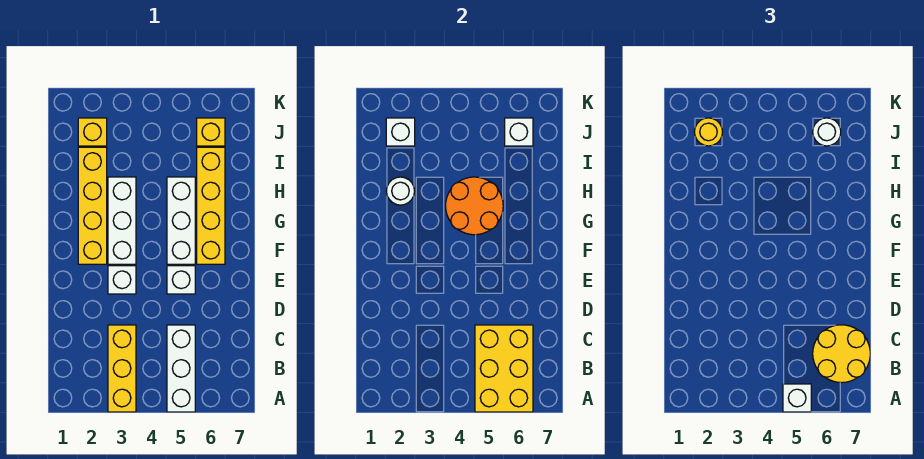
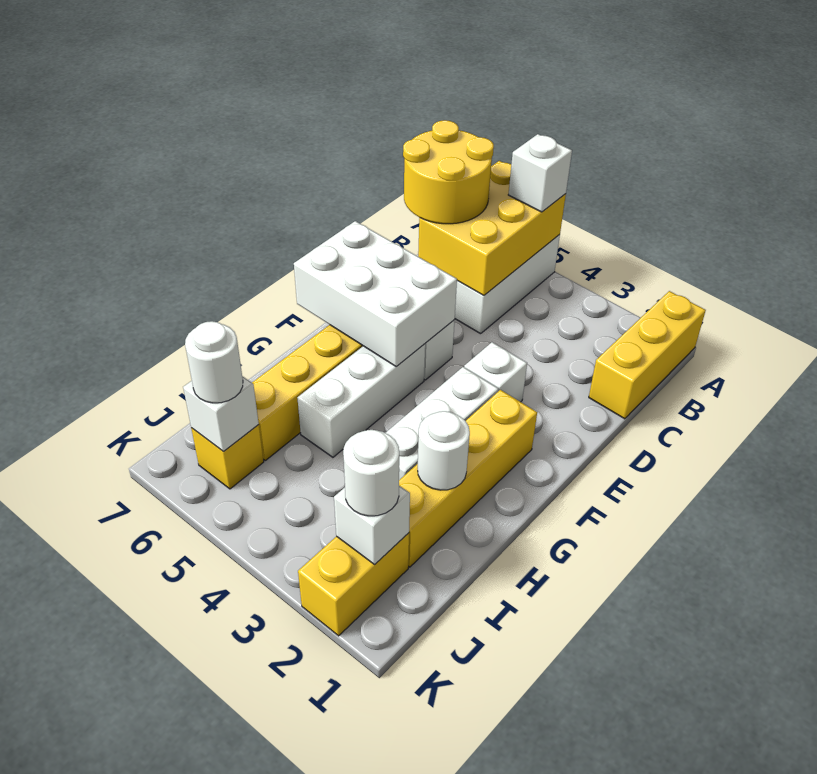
yellow 1x3 brick [108,325,136,412] -> yellow 1x3 brick moved to [589,291,706,419]
none -> white 2x3 brick [294,221,457,367]
orange 2x2 round brick [446,177,503,235] -> none
yellow 1x1 brick [78,118,107,146] -> yellow 1x2 brick [298,533,409,636]
yellow 1x1 round brick [694,118,722,146] -> white 1x1 round brick [343,430,399,516]

